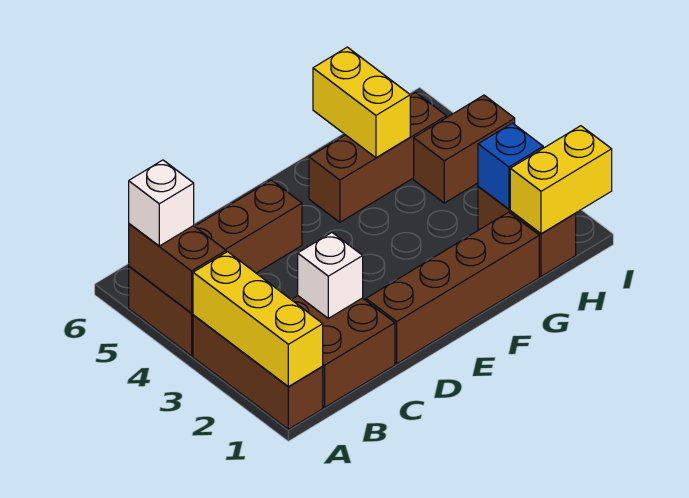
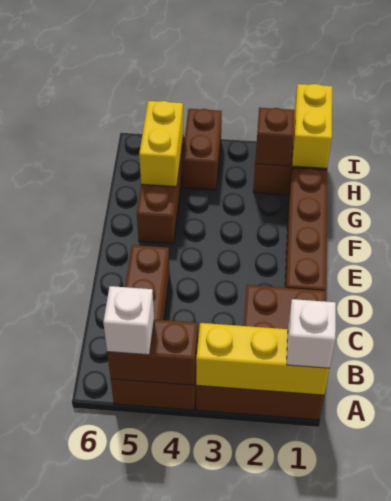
white 1x1 brick [298,233,363,318] -> white 1x1 brick moved to [287,299,336,368]
yellow 1x2 brick [313,47,410,158] -> yellow 1x2 brick turned to [139,101,183,187]
blue 1x1 brick [478,123,543,209] -> brown 1x1 brick [255,108,295,166]

